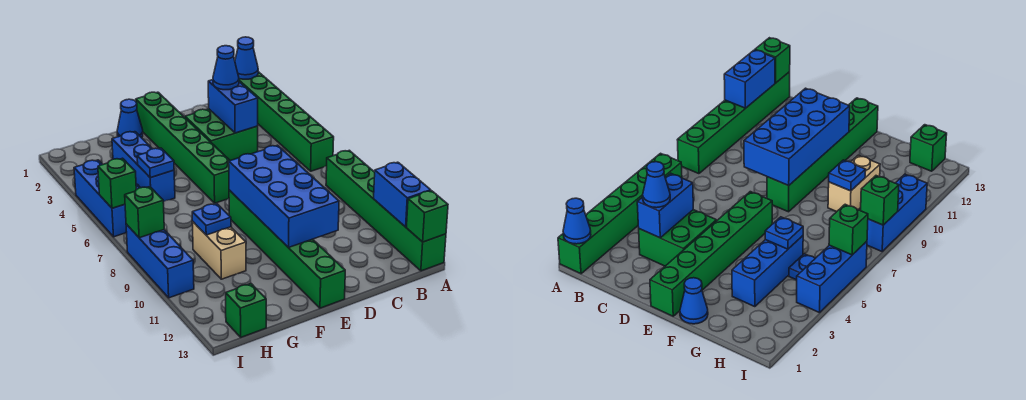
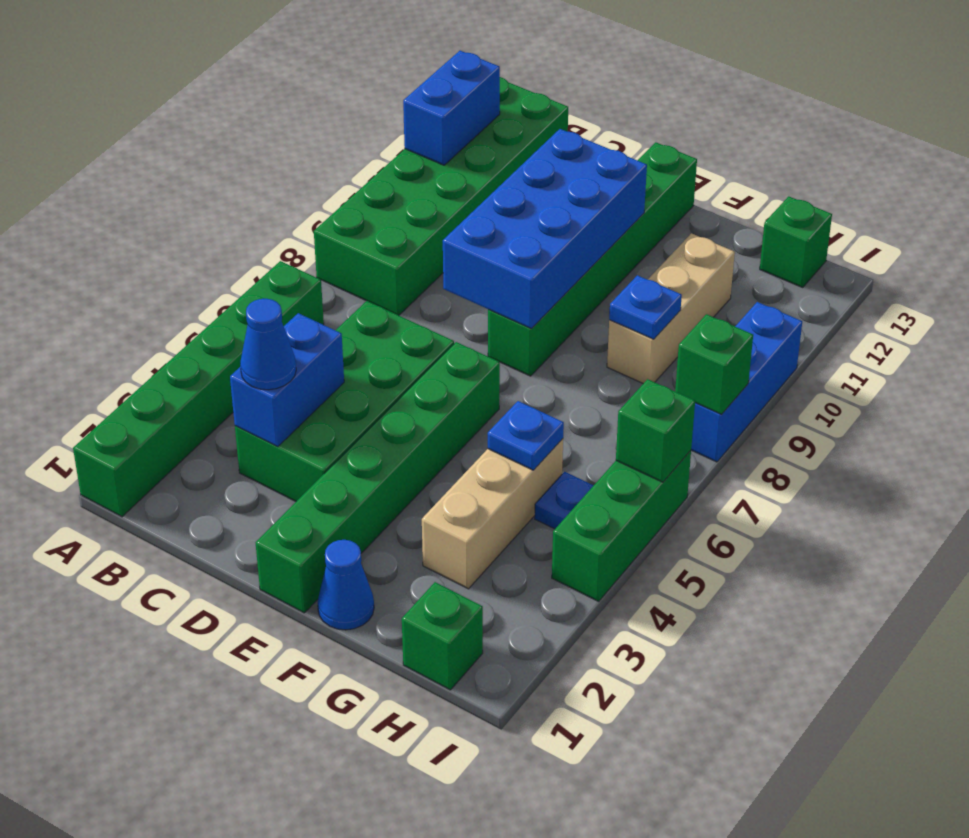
blue 1x1 cone [235,37,258,79] -> none
green 1x6 brick [326,150,446,271] -> green 2x6 brick [314,77,568,315]
green 1x1 brick [406,191,448,242] -> green 1x1 brick moved to [402,582,483,690]
green 2x2 brick [185,109,258,161] -> green 2x4 brick [235,301,454,501]
blue 1x3 brick [112,132,175,202] -> tan 1x3 brick [422,439,563,589]
tan 1x2 brick [192,221,246,279] -> tan 1x3 brick [607,233,735,383]
blue 1x3 brick [74,160,127,237] -> green 1x3 brick [552,451,691,601]

